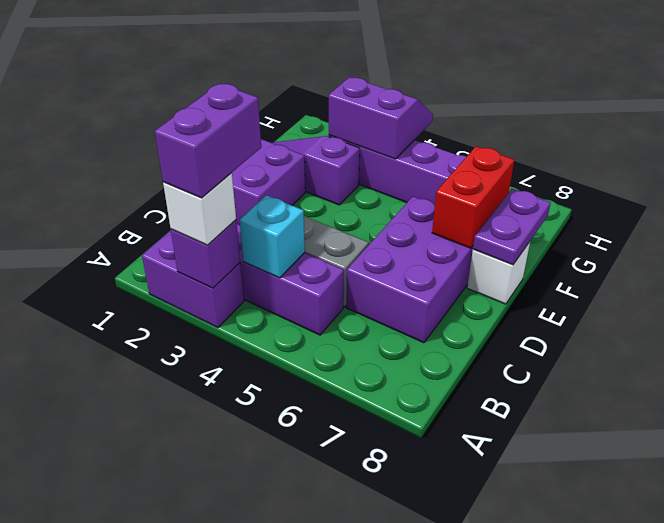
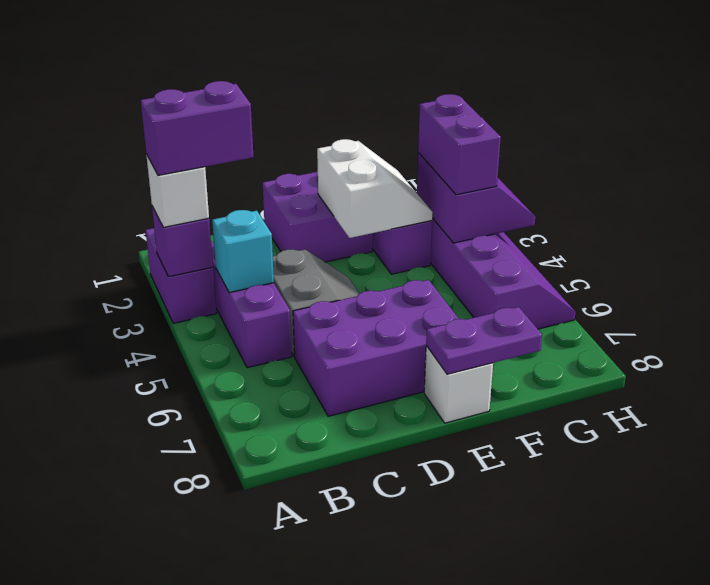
none -> white 2x2 slope [317,139,433,238]
red 1x2 brick [432,146,514,248] -> none
none -> purple 1x2 brick [418,94,501,195]

